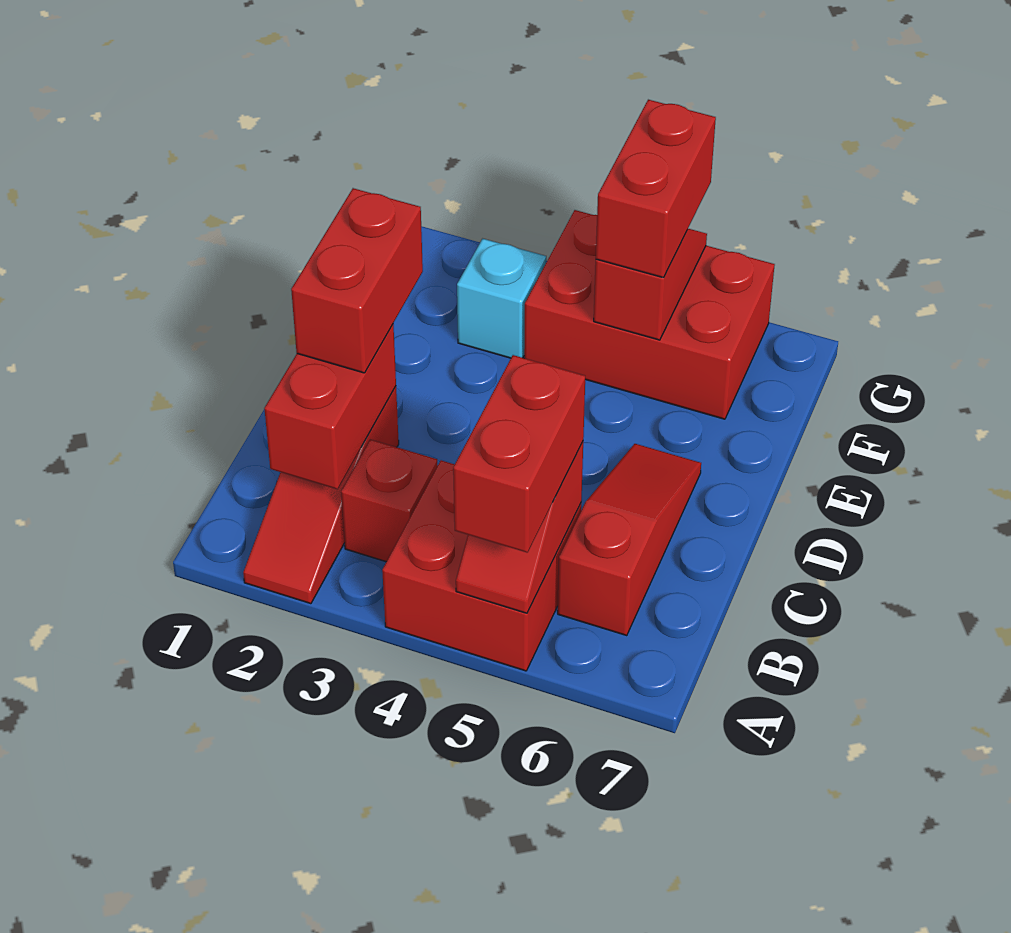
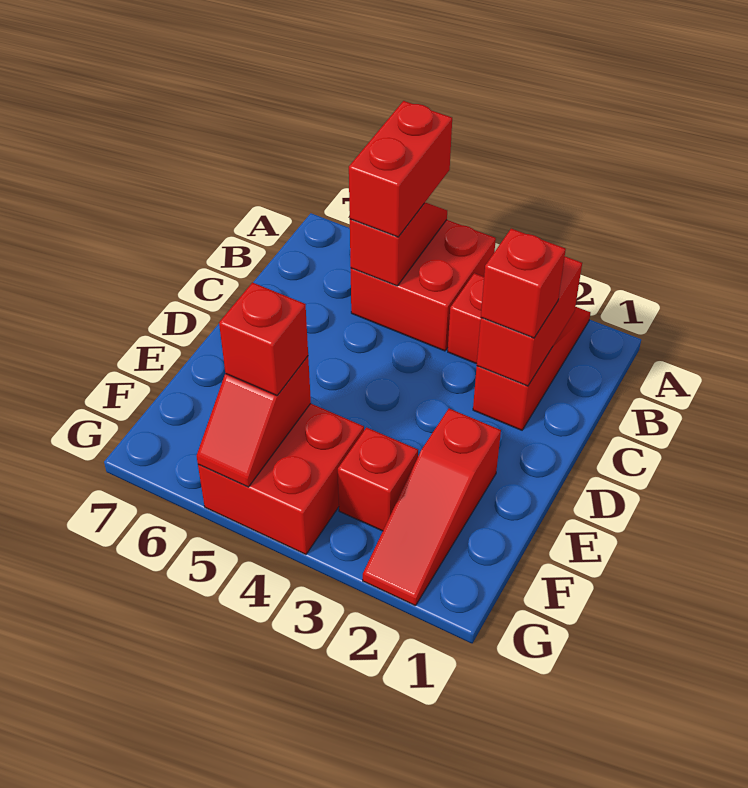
red 1x3 slope [558,444,701,635] -> red 1x3 slope moved to [363,409,501,606]
red 1x2 brick [291,188,423,373] -> red 1x1 brick [481,229,566,338]
cyan 1x1 brick [457,239,546,358] -> red 1x1 brick [338,428,418,531]
red 2x3 brick [524,210,775,419] -> red 2x2 brick [198,404,364,554]
red 1x2 brick [596,100,716,278] -> red 1x1 brick [219,283,308,395]

